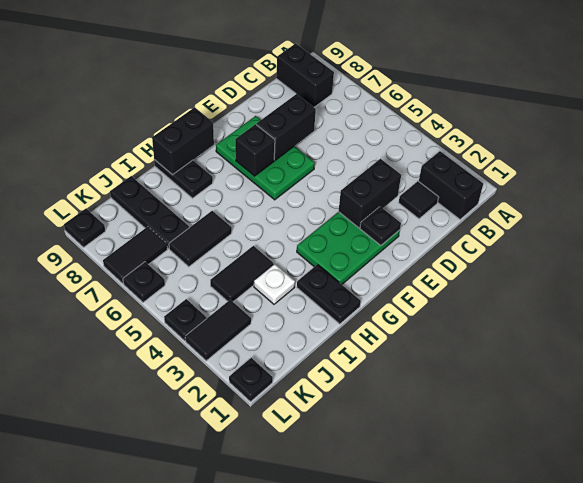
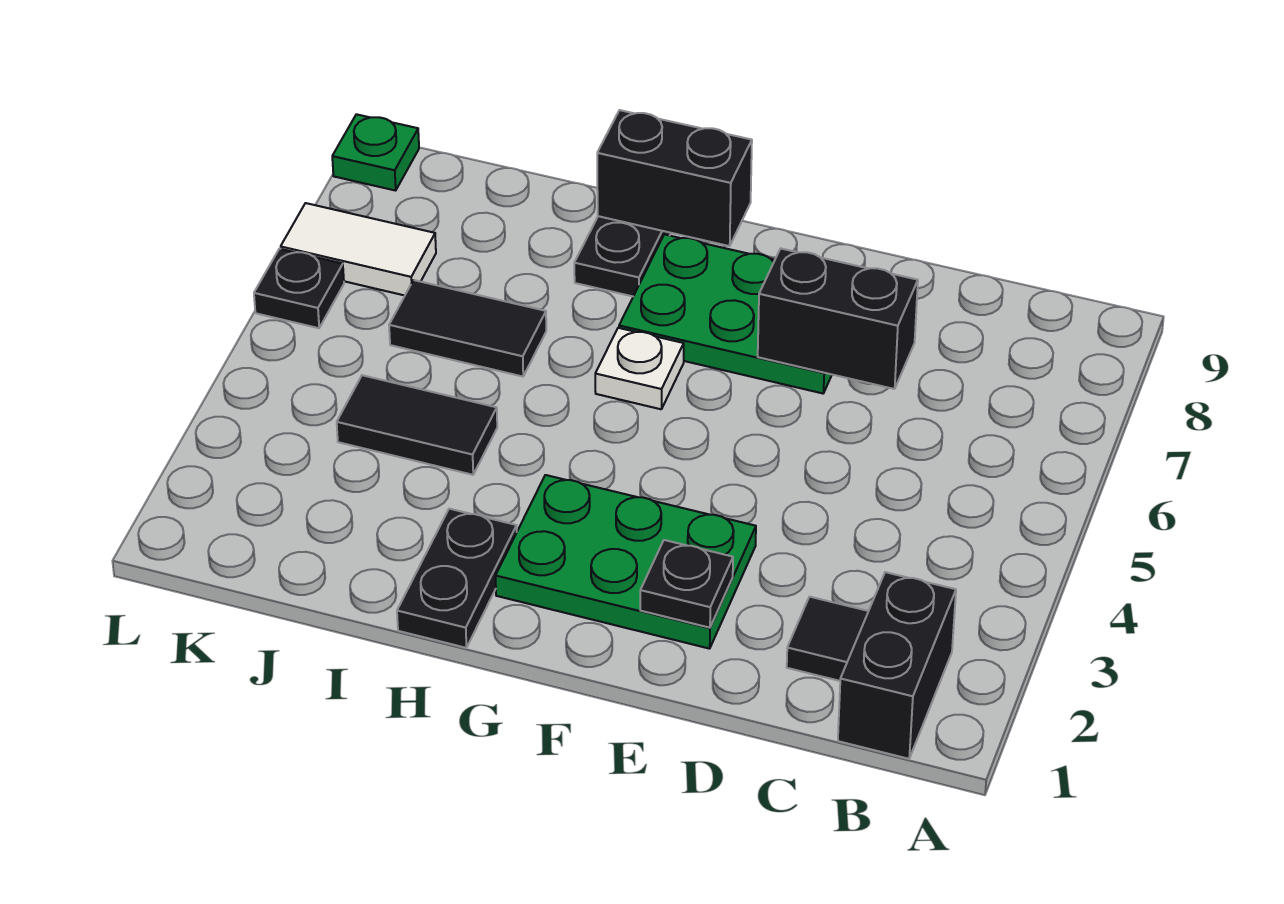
black 1x2 brick [276,43,334,107] -> none
black 1x2 brick [338,159,401,228] -> none
green 2x3 plate [216,116,315,200] -> green 2x3 plate turned to [619,234,832,393]
black 1x1 brick [235,124,275,176] -> none
white 1x1 plate [254,264,295,304] -> white 1x1 plate moved to [595,328,684,409]
black 1x3 plate [110,176,189,249] -> none
black 1x2 tile [185,300,251,361] -> none
black 1x2 tile [103,227,167,284] -> white 1x2 tile [281,203,436,295]
black 1x1 plate [229,358,273,402] -> none
black 1x1 plate [164,299,207,341] -> none
black 1x1 plate [64,209,105,247] -> green 1x1 plate [332,114,419,191]

